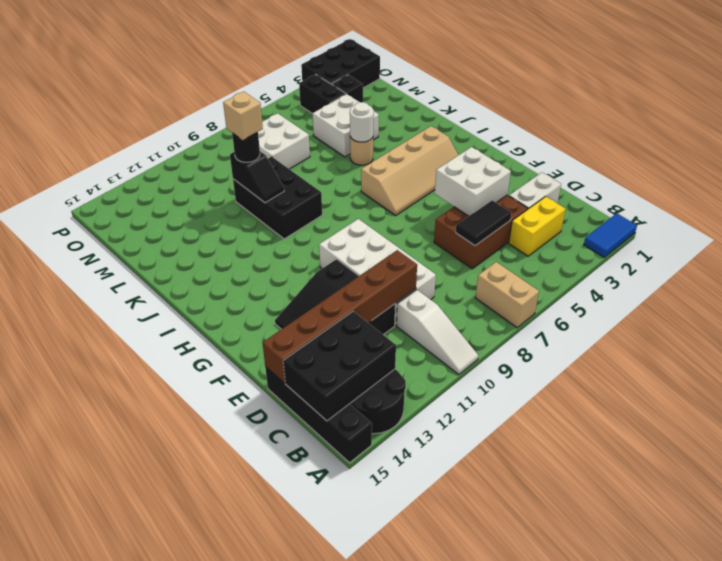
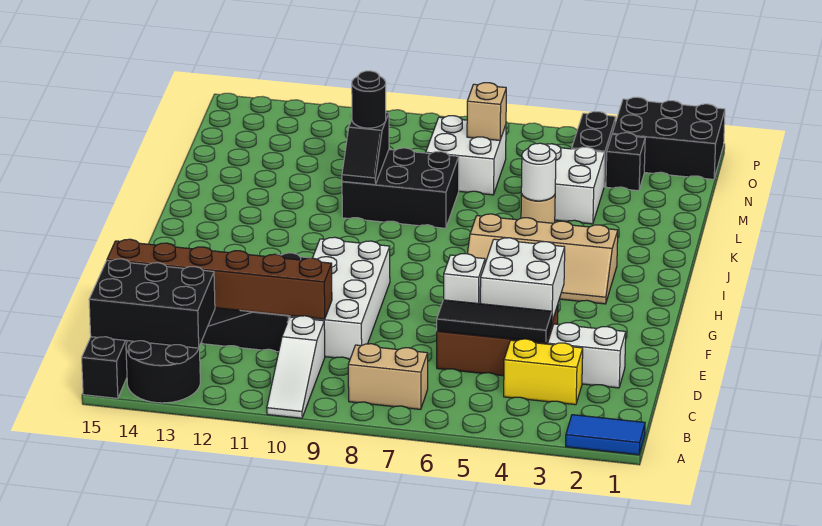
tan 1x2 brick [475,262,539,328] -> tan 1x2 brick turned to [348,344,428,409]
black 1x2 tile [456,200,511,246] -> black 1x3 tile [437,300,552,343]
none -> white 1x1 brick [444,254,485,304]
black 2x3 brick [233,157,322,239] -> black 2x3 brick turned to [342,148,459,228]
tan 1x1 brick [223,92,263,140] -> tan 1x1 brick moved to [467,83,506,141]

